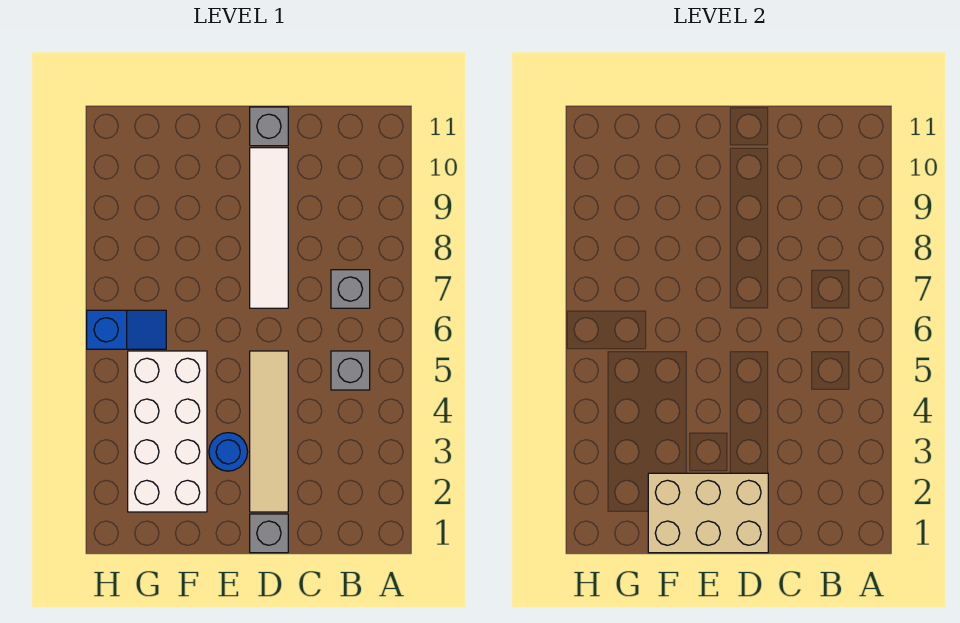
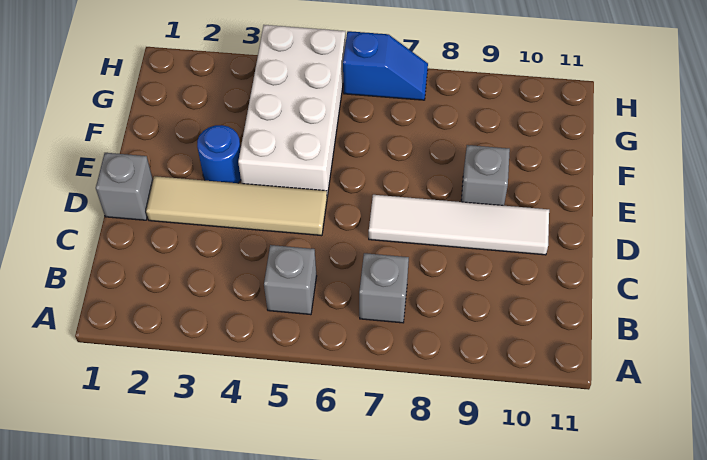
tan 2x3 brick [648,473,768,553] -> none
grey 1x1 brick [250,107,288,146] -> grey 1x1 brick moved to [461,145,510,206]
white 2x4 brick [128,351,207,512] -> white 2x4 brick turned to [238,25,346,196]
blue 1x2 slope [87,310,166,349] -> blue 1x2 slope turned to [343,31,428,100]

